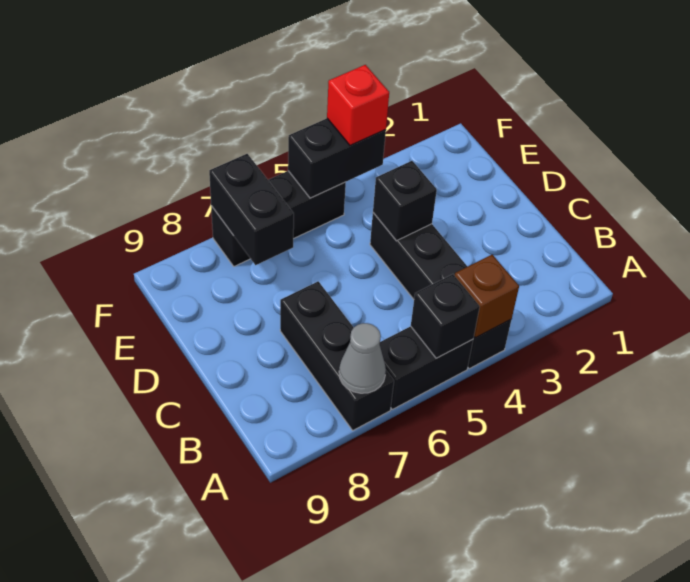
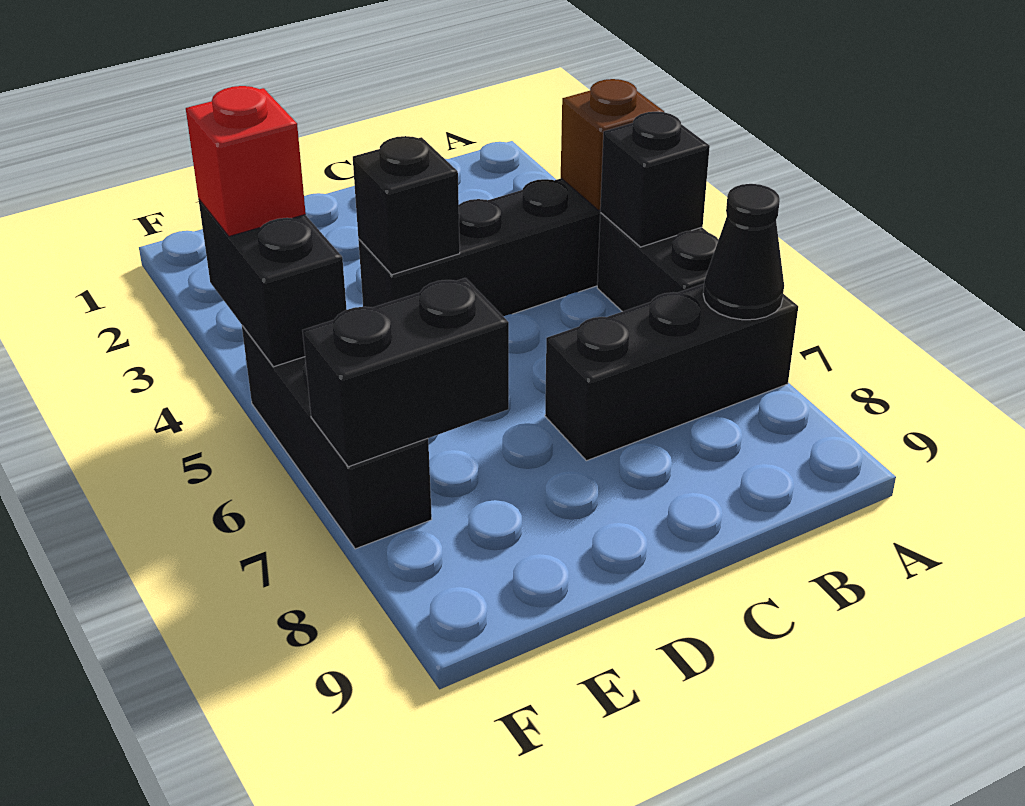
grey 1x1 cone [339,323,386,393] -> black 1x1 cone [703,184,784,320]

